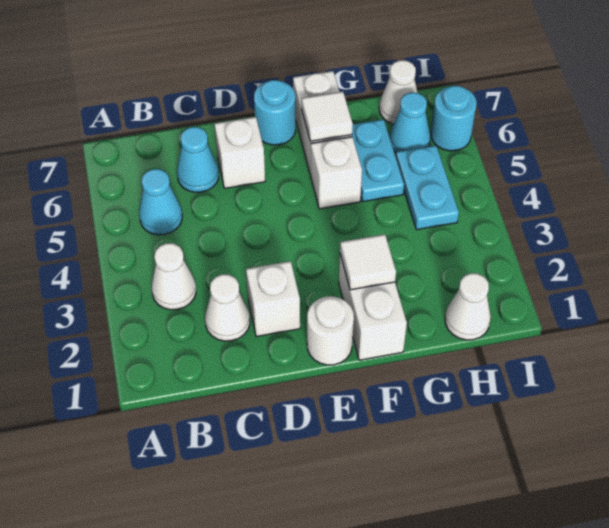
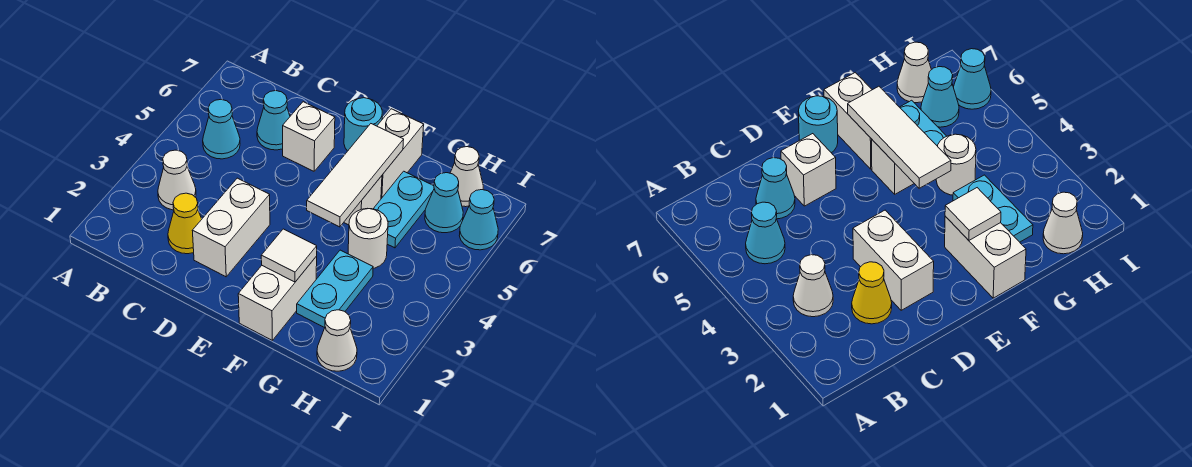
white 1x1 cone [205,274,250,341] -> yellow 1x1 cone [168,193,202,254]
white 1x1 brick [246,261,300,337] -> white 1x2 brick [192,178,270,277]
white 1x1 round brick [307,296,354,365] -> white 1x1 round brick moved to [348,209,388,268]
white 1x1 tile [302,92,353,141] -> white 1x3 tile [307,124,404,227]
cyan 1x2 plate [396,145,459,230] -> cyan 1x2 plate moved to [297,250,373,328]
cyan 1x1 round brick [431,86,477,151] -> cyan 1x1 cone [459,190,498,250]

